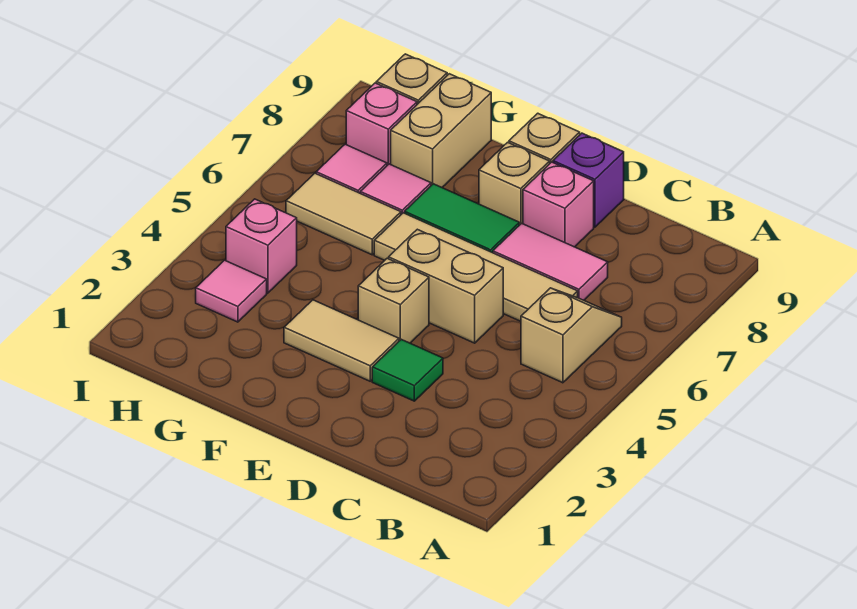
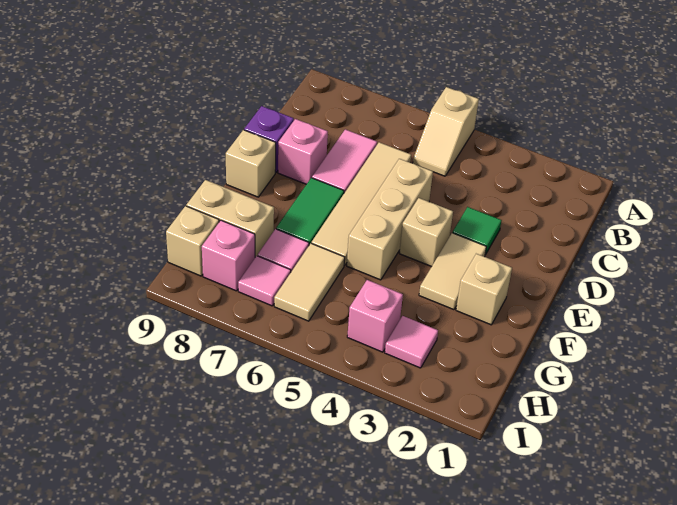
tan 1x2 slope [521,288,622,383] -> tan 1x2 slope turned to [413,87,479,176]
tan 1x2 brick [389,229,503,343] -> tan 1x3 brick [347,159,433,280]
tan 1x1 brick [479,142,550,225] -> tan 1x1 brick moved to [456,254,512,325]

